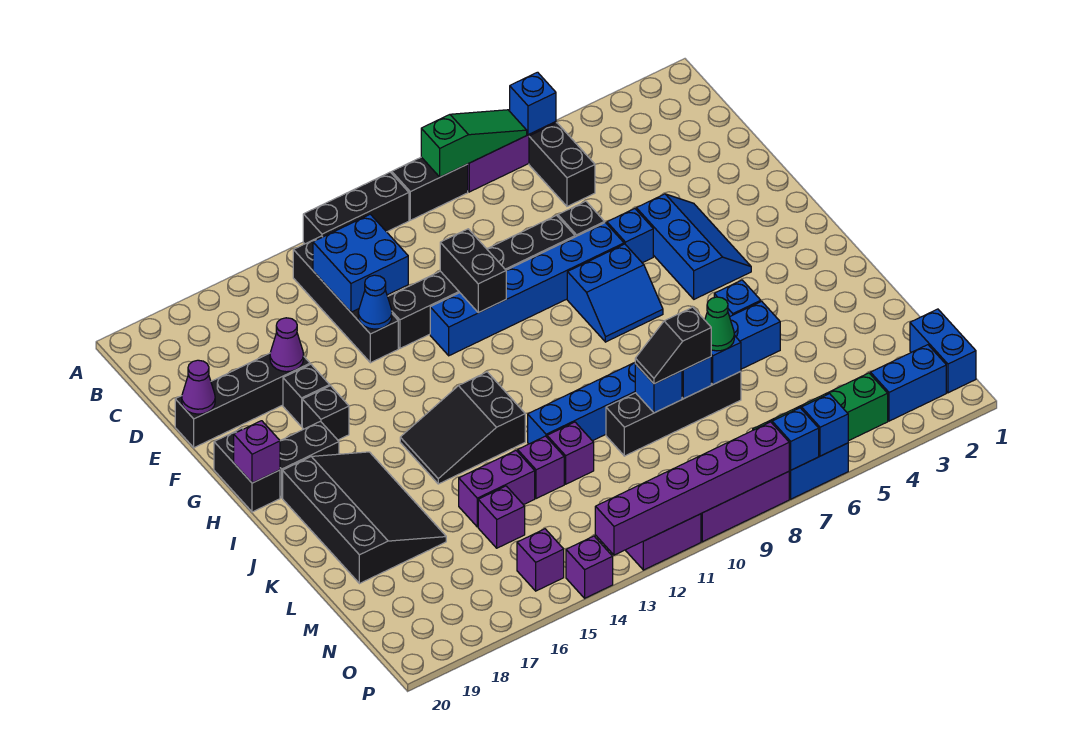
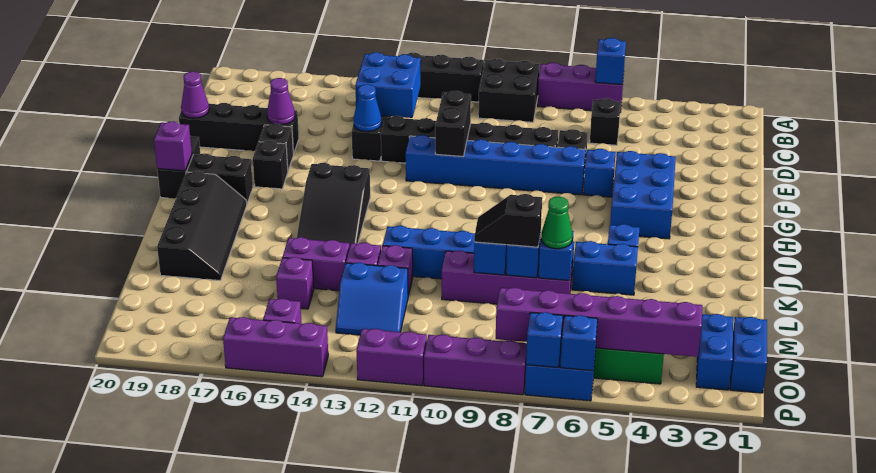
green 1x3 slope [421,110,527,177] -> none
black 1x2 brick [392,157,468,220] -> black 2x2 brick [478,59,540,122]
black 1x2 brick [529,123,595,206] -> black 1x1 brick [590,98,621,145]
blue 2x3 slope [636,194,751,299] -> blue 2x3 brick [610,151,676,239]
blue 2x2 slope [567,244,663,342] -> blue 2x2 slope moved to [336,263,408,335]
black 2x3 slope [400,372,525,484] -> black 2x3 slope turned to [297,163,370,245]
black 3x4 slope [283,452,446,584] -> black 2x4 slope [157,171,247,281]
black 1x4 brick [606,371,741,456] -> purple 1x4 brick [442,250,572,304]
blue 1x2 brick [870,345,946,421] -> blue 1x2 brick turned to [696,314,733,390]
purple 1x6 brick [595,422,789,555] -> purple 1x6 brick moved to [496,287,702,357]
purple 1x1 brick [566,536,613,598] -> purple 1x3 brick [223,317,328,377]

